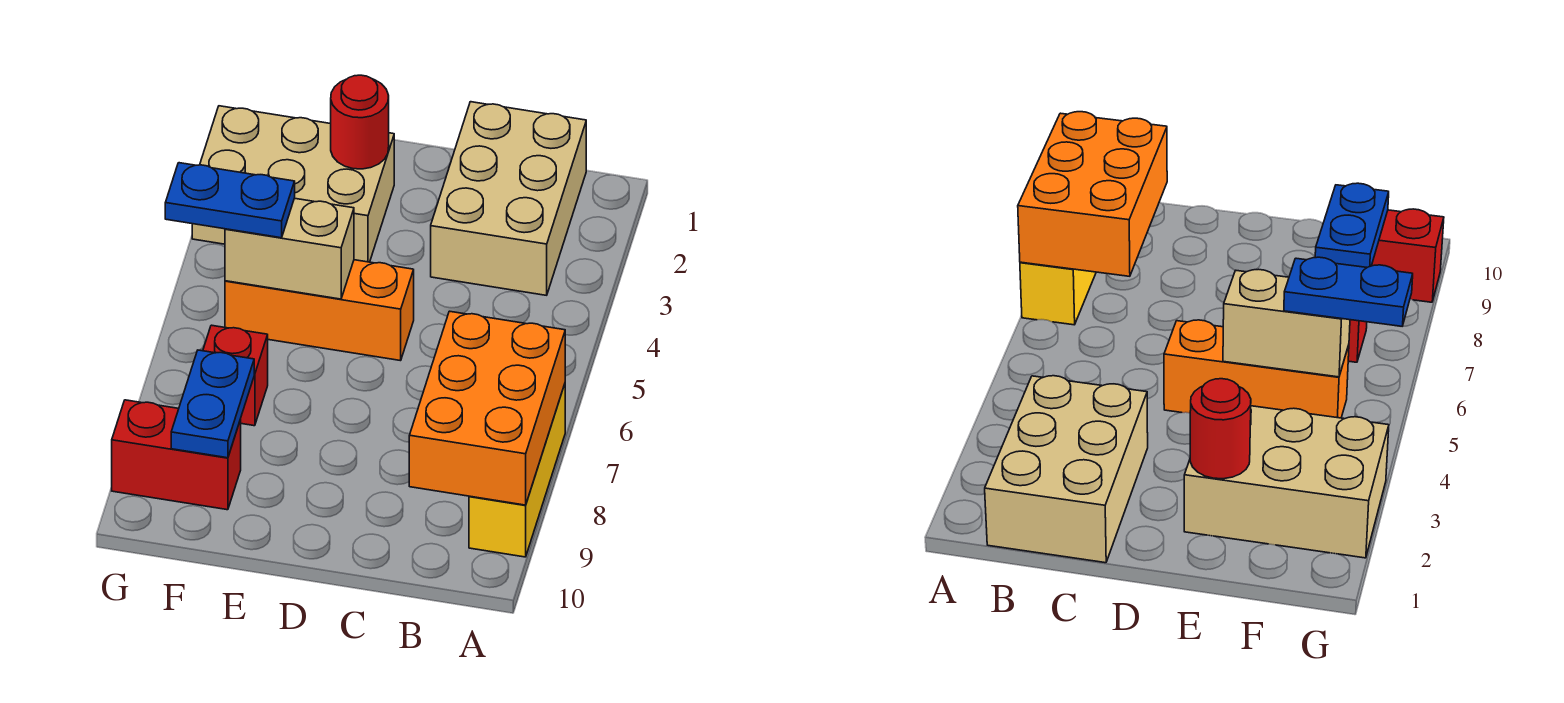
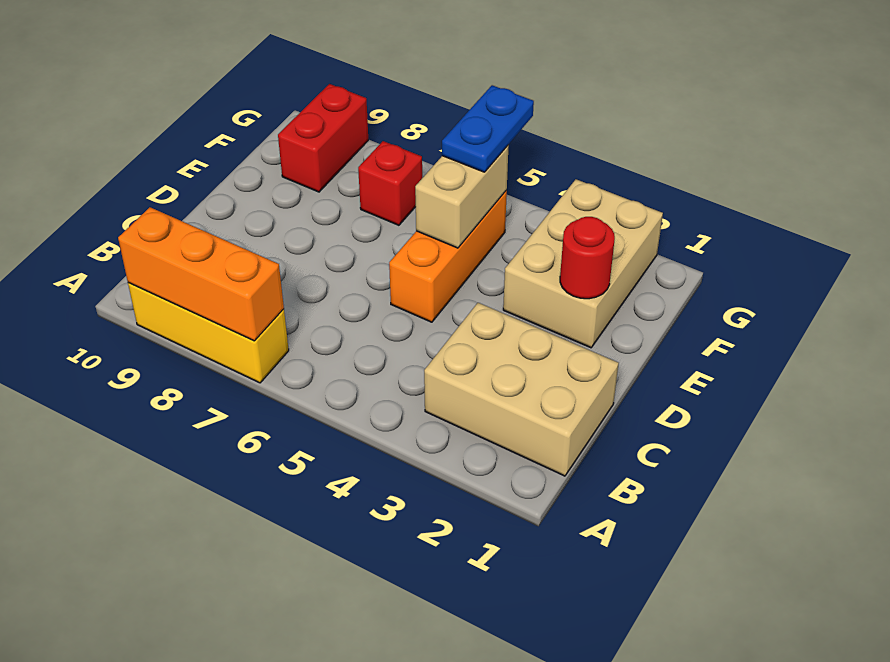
orange 2x3 brick [409,311,565,505] -> orange 1x3 brick [118,207,284,341]
blue 1x2 plate [171,350,254,458] -> none

